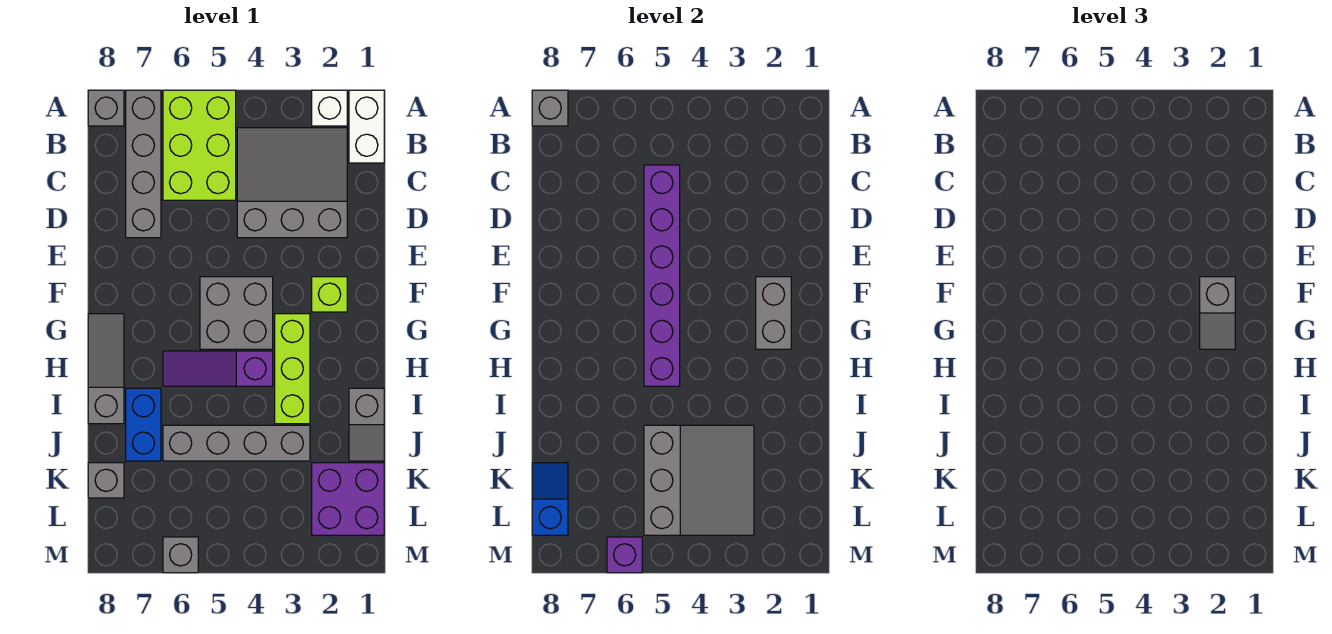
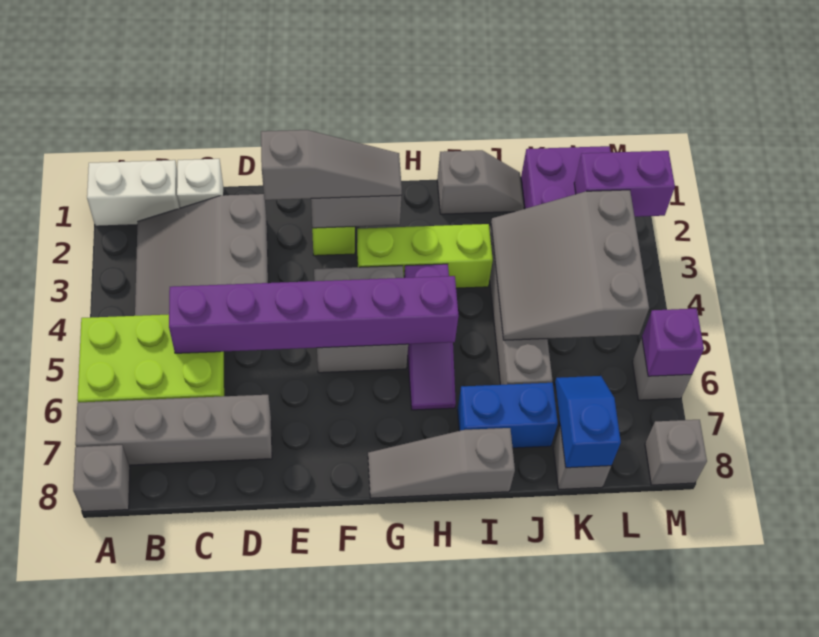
white 1x1 brick [312,90,347,126] -> white 1x1 brick moved to [177,159,224,208]
grey 1x1 brick [532,90,568,126] -> grey 1x1 brick moved to [645,420,707,485]
grey 1x2 slope [1200,277,1235,349] -> grey 1x3 slope [261,130,402,200]
grey 3x3 slope [644,425,754,535] -> grey 3x3 slope turned to [491,190,649,340]
blue 1x2 slope [532,463,568,535] -> blue 1x2 slope turned to [555,376,621,468]
none -> purple 1x2 brick [574,151,675,217]

